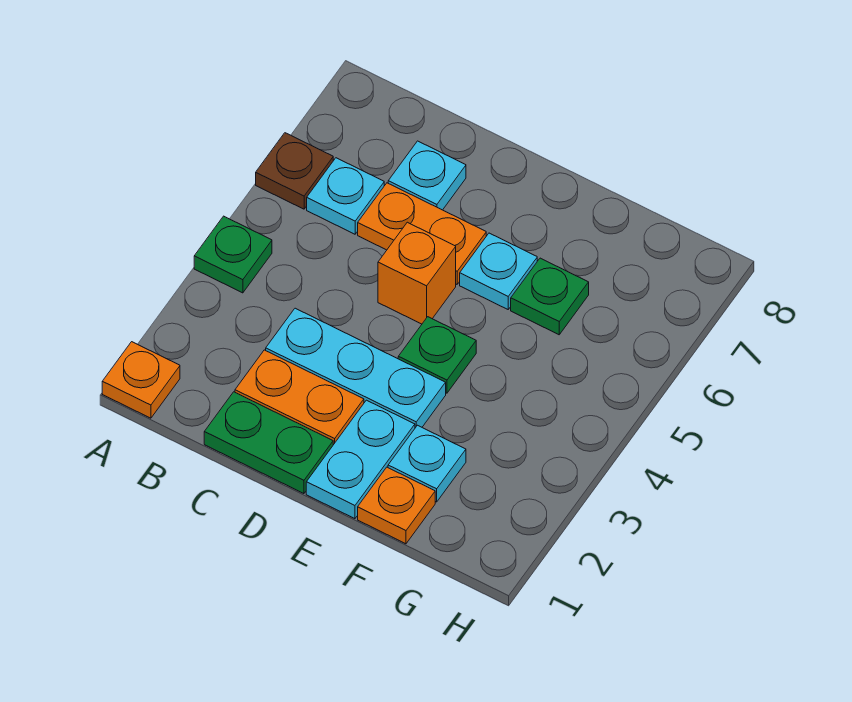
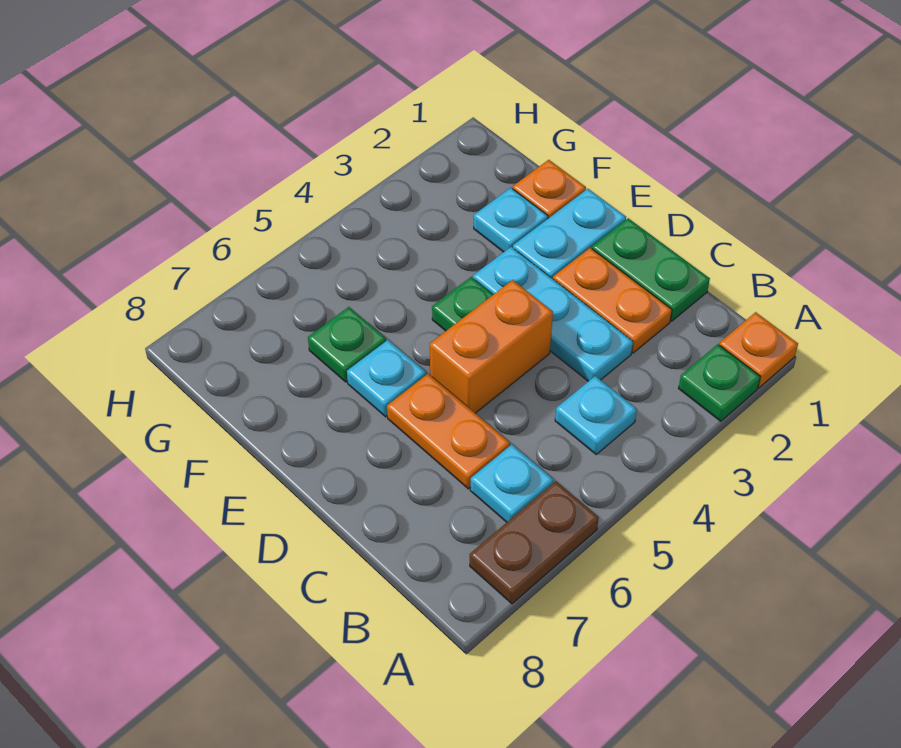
green 1x1 plate [194,216,272,293] -> green 1x1 plate moved to [679,344,760,421]
brown 1x1 plate [256,133,333,209] -> brown 1x2 plate [470,481,599,604]
cyan 1x1 plate [388,141,466,210] -> cyan 1x1 plate moved to [555,376,637,454]
orange 1x1 brick [378,222,456,324] -> orange 1x2 brick [430,280,553,413]

